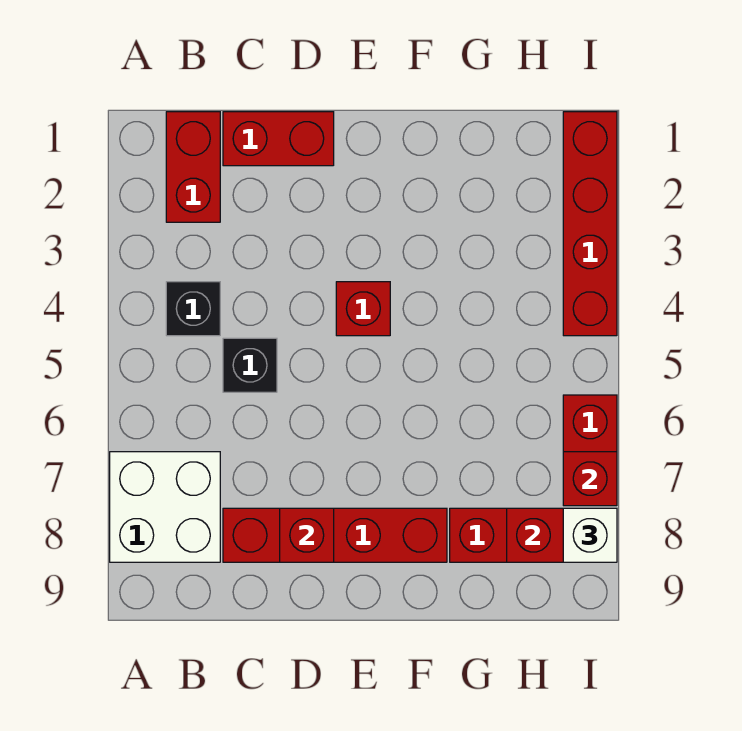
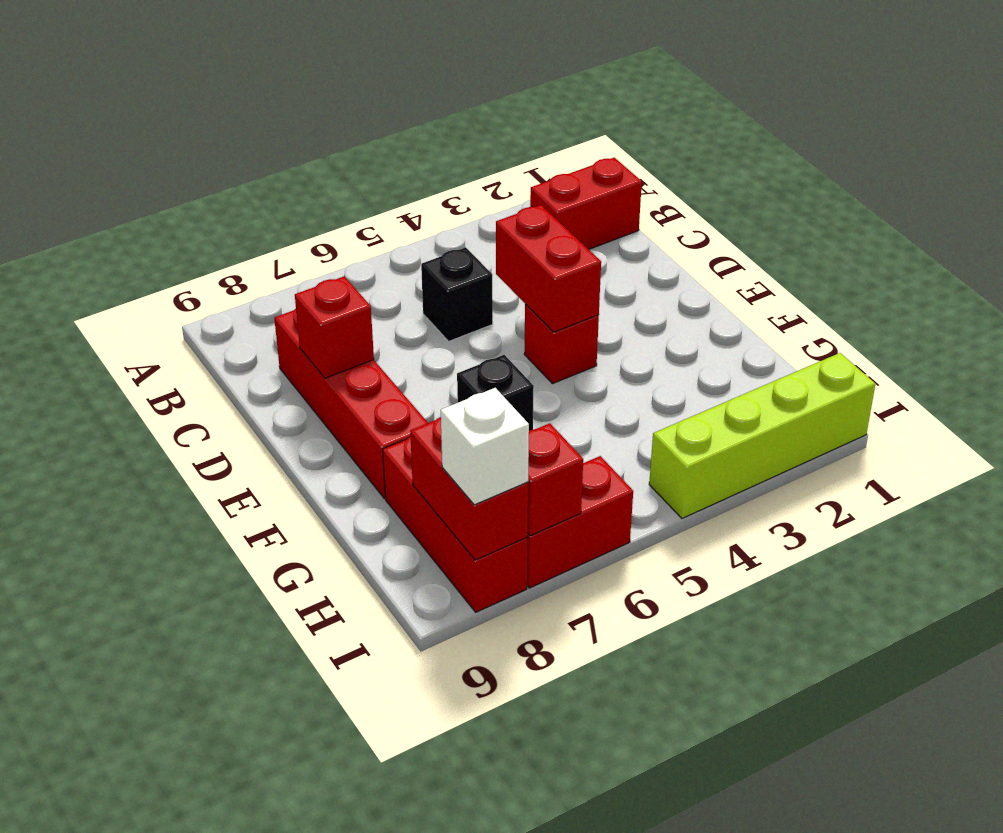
white 2x2 brick [110,452,220,562] -> none
black 1x1 brick [166,282,220,336] -> black 1x1 brick moved to [457,355,534,431]
red 1x2 brick [223,112,334,166] -> red 1x2 brick moved to [496,205,601,332]
red 1x4 brick [563,112,617,336] -> lime 1x4 brick [649,353,875,518]

